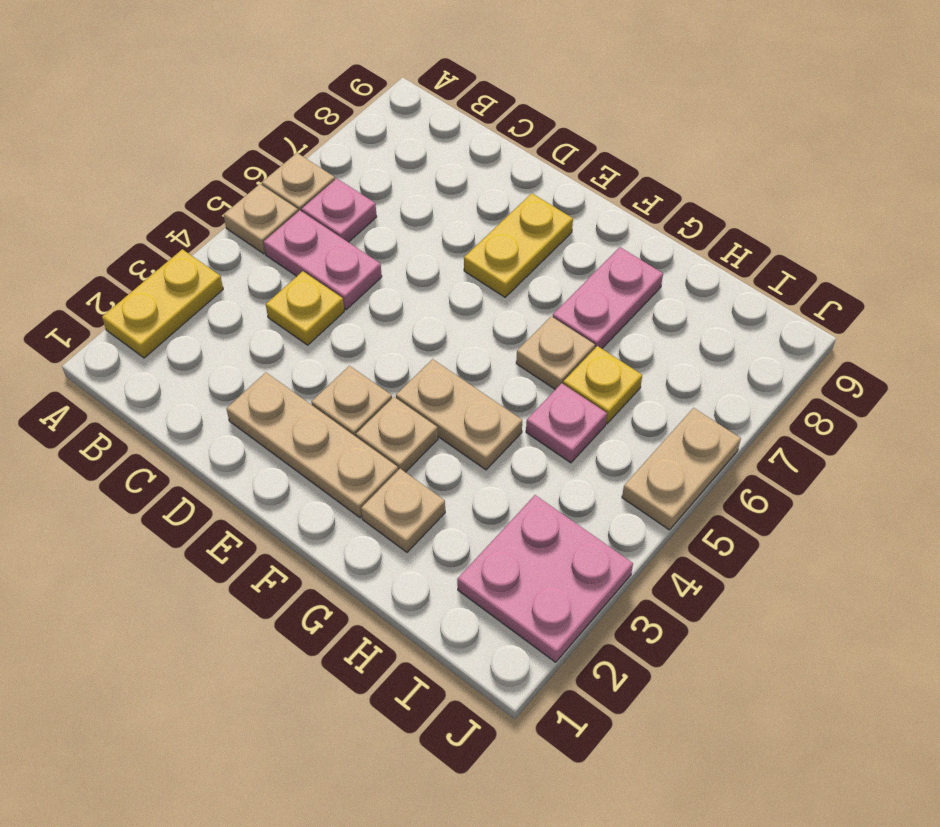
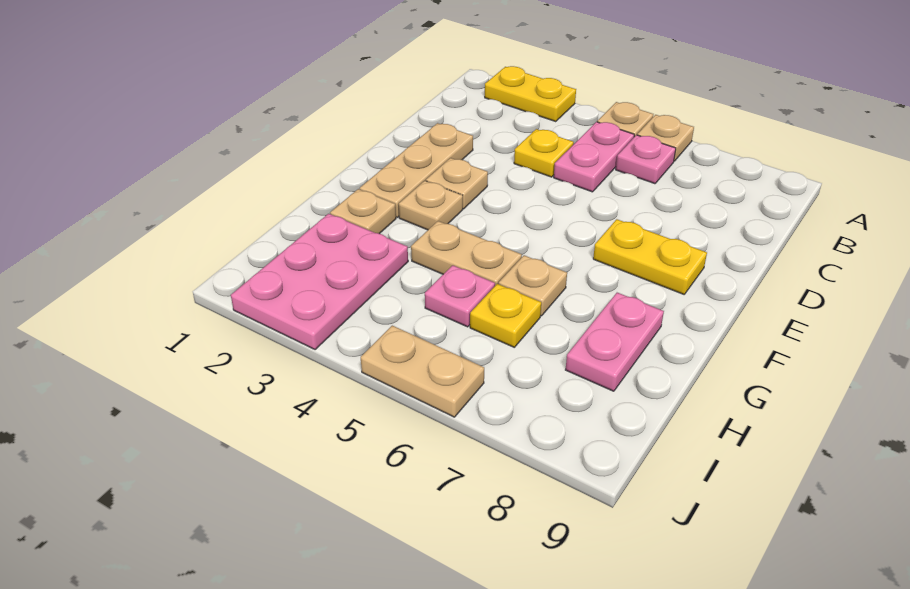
tan 1x2 plate [396,359,522,470] -> tan 1x2 plate turned to [411,221,522,286]
pink 1x2 plate [553,247,663,349] -> pink 1x2 plate turned to [566,293,664,391]
pink 2x2 plate [457,495,633,662] -> pink 2x3 plate [231,214,408,350]

